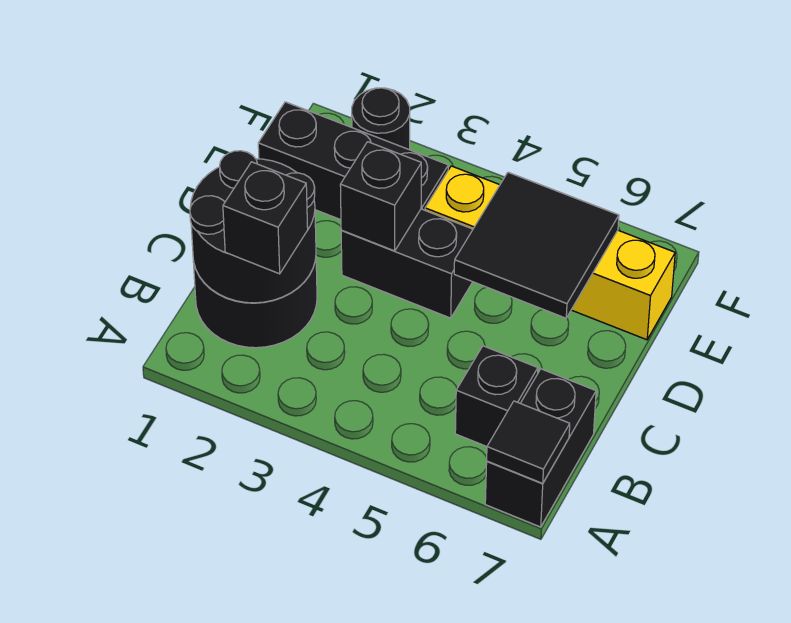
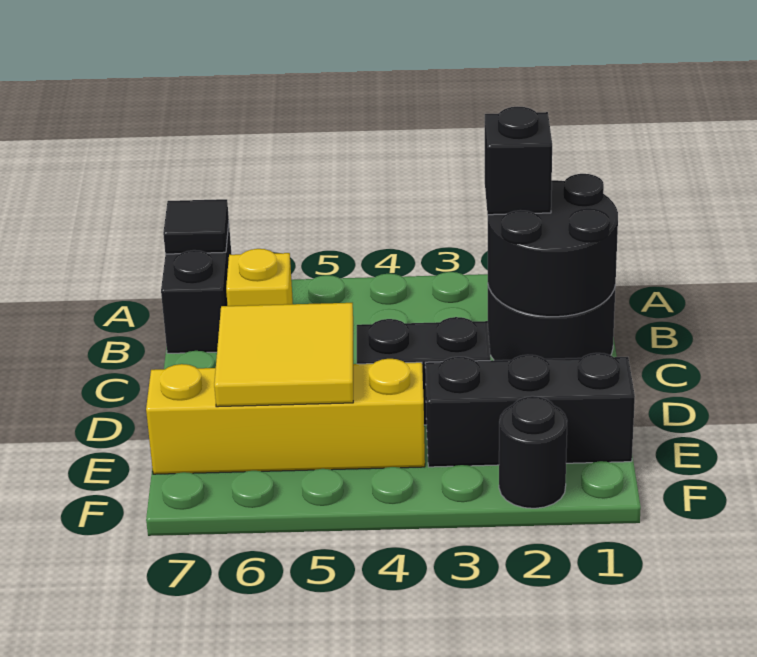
black 1x1 brick [455,346,538,447] -> yellow 1x1 brick [226,249,293,306]
black 1x1 brick [340,142,421,251] -> none
black 2x2 tile [454,172,619,318] -> yellow 2x2 tile [214,303,353,407]

